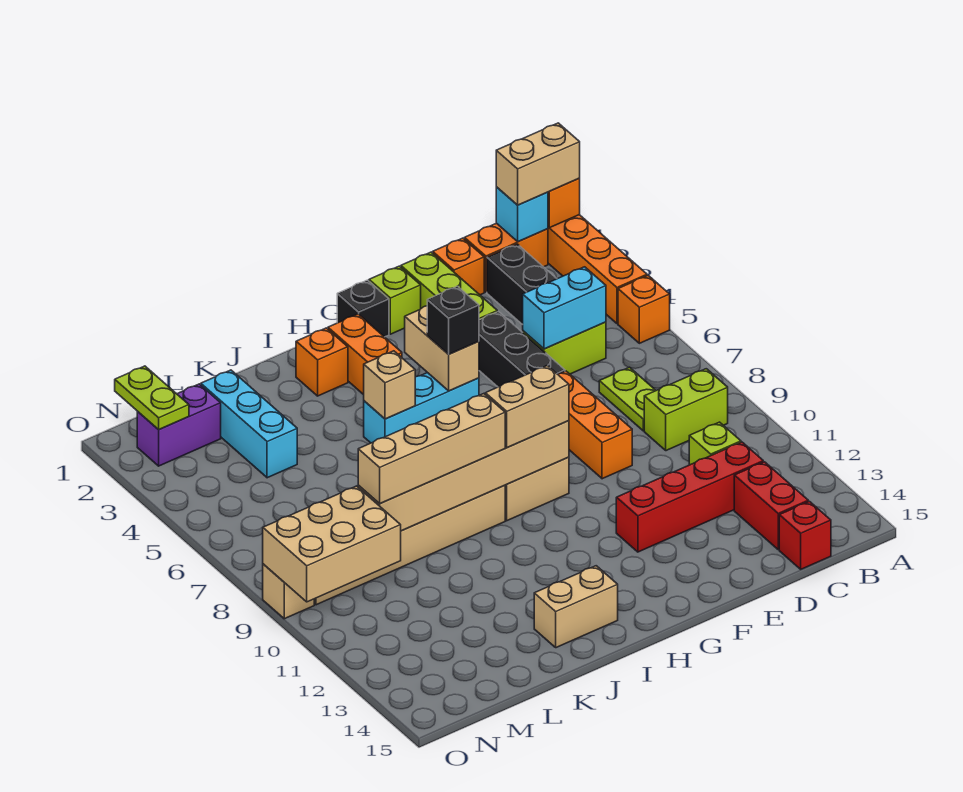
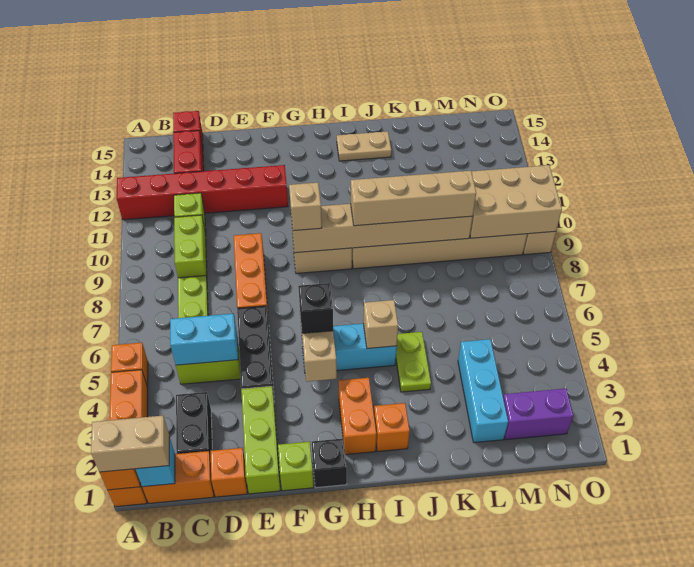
lime 1x2 brick [644,369,728,451] -> lime 1x2 brick turned to [174,215,207,278]
red 1x4 brick [616,442,763,552] -> red 1x6 brick [116,165,288,220]
tan 1x2 brick [485,365,569,448] -> tan 1x1 brick [289,183,322,231]
tan 1x2 brick [534,566,618,648] -> tan 1x2 plate [337,131,391,161]
lime 1x2 plate [115,366,189,430] -> lime 1x2 plate moved to [396,332,431,392]

